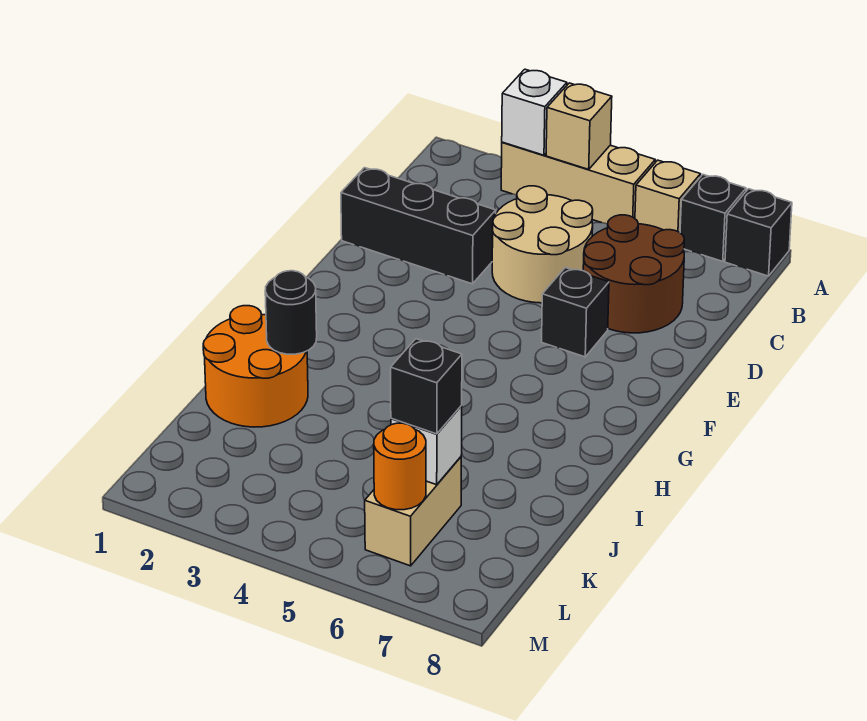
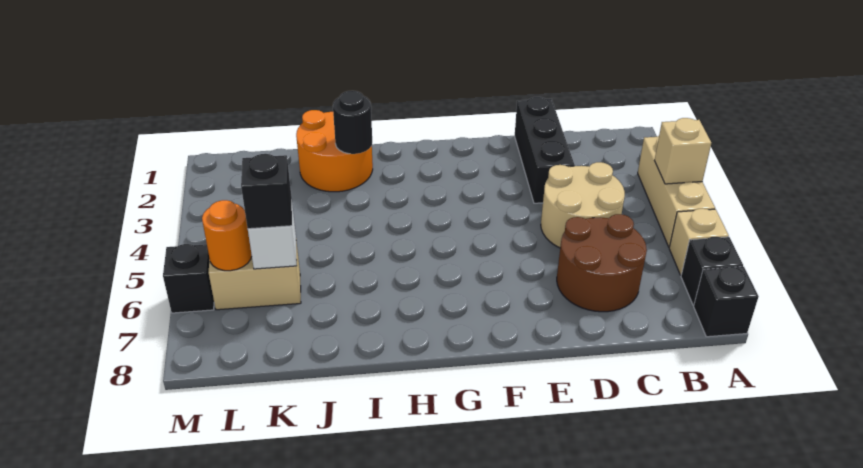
white 1x1 brick [502,69,567,155] -> none
black 1x1 brick [542,268,609,357] -> black 1x1 brick moved to [163,244,214,313]

